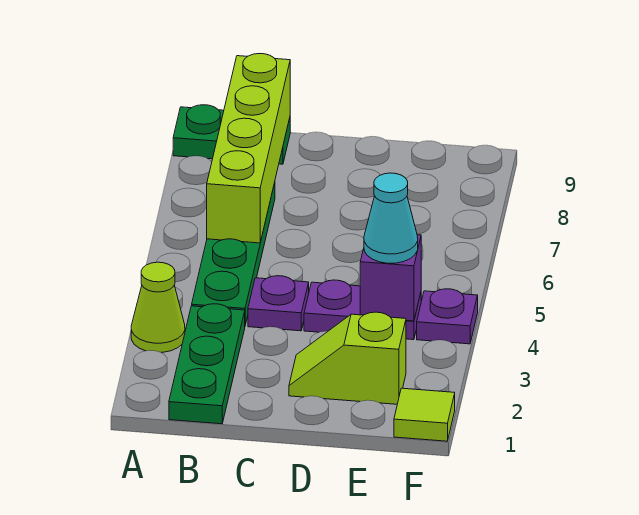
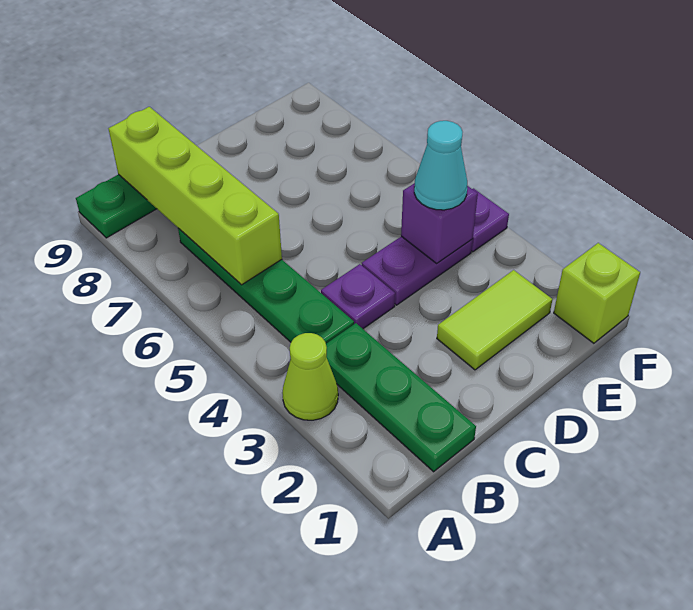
lime 1x2 slope [289,312,406,404] -> lime 1x2 tile [437,270,552,370]
lime 1x1 tile [394,388,455,441] -> lime 1x1 brick [554,243,640,343]

